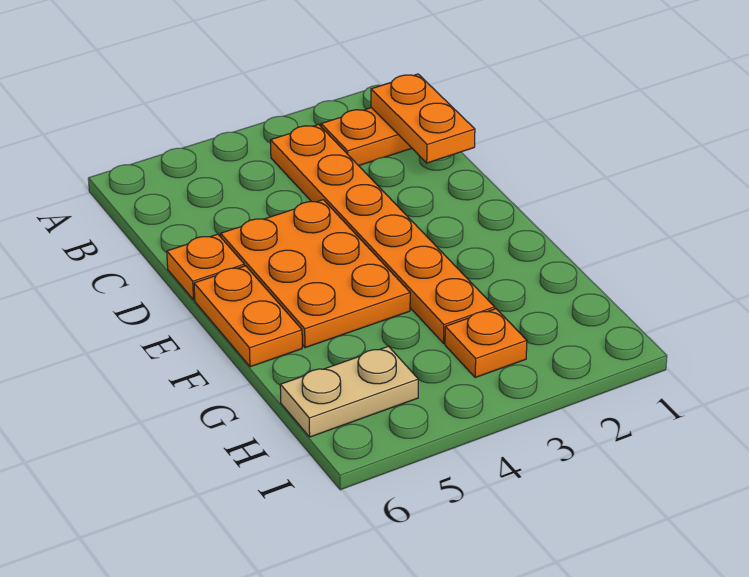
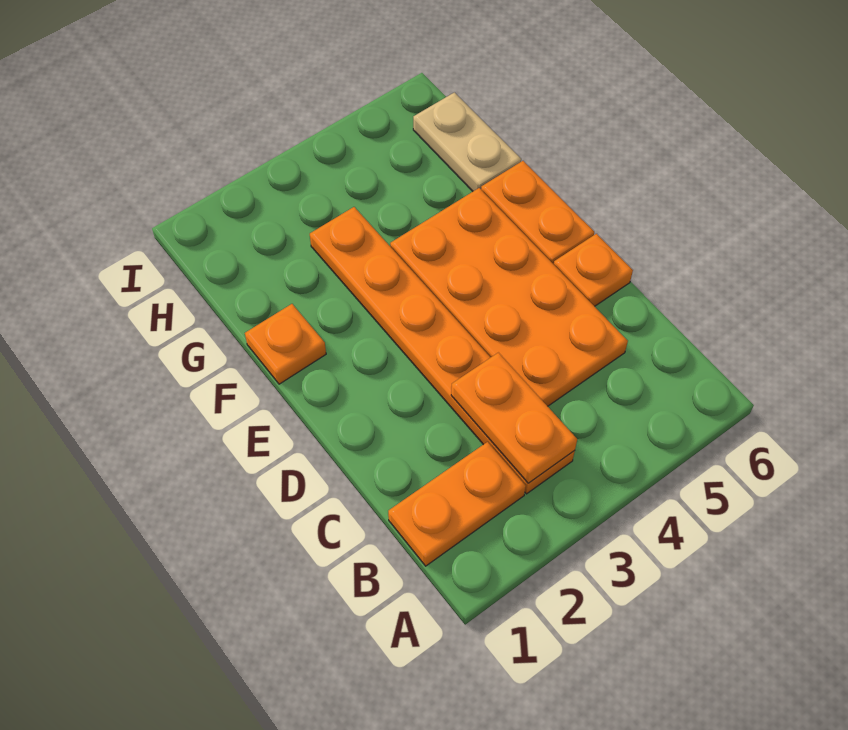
orange 1x2 plate [371,74,475,163] -> orange 1x2 plate moved to [451,353,577,483]
orange 2x3 plate [221,200,410,348] -> orange 2x4 plate [390,188,628,406]
orange 1x1 plate [445,309,527,377] -> orange 1x1 plate moved to [245,304,326,384]
tan 1x2 plate [280,346,418,437] -> tan 1x2 plate turned to [413,92,521,191]

